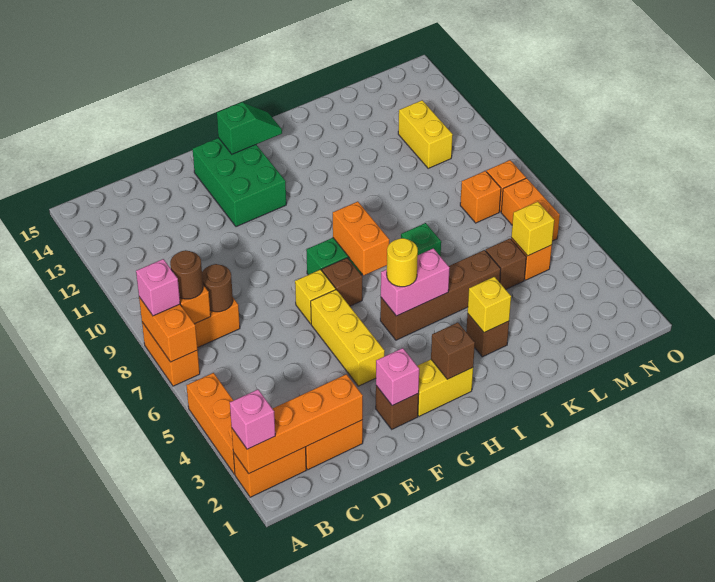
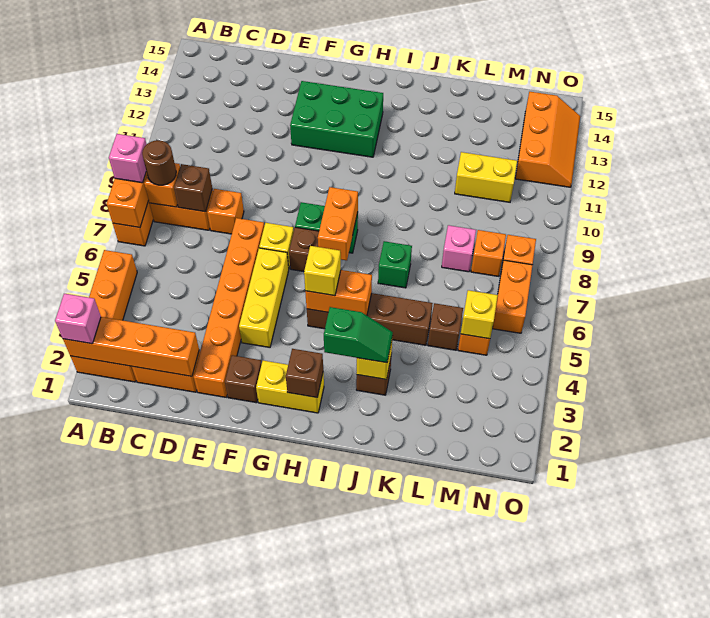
brown 1x1 round brick [202,264,233,312] -> brown 1x1 brick [174,164,212,212]
none -> orange 1x1 brick [207,189,244,234]
none -> orange 1x6 brick [194,218,264,397]
pink 1x1 brick [376,348,419,406] -> pink 1x1 brick moved to [442,225,476,272]
green 2x3 brick [193,138,286,227] -> green 2x3 brick turned to [290,81,383,157]
green 1x2 slope [217,102,282,154] -> green 1x2 slope moved to [324,307,393,363]
pink 1x2 brick [381,248,450,316] -> orange 1x2 brick [305,270,372,315]
yellow 1x1 round brick [387,238,418,287] -> yellow 1x1 brick [304,246,341,296]
yellow 1x2 brick [398,100,453,169] -> yellow 1x2 brick turned to [455,152,517,202]
none -> orange 2x3 slope [515,92,580,187]

